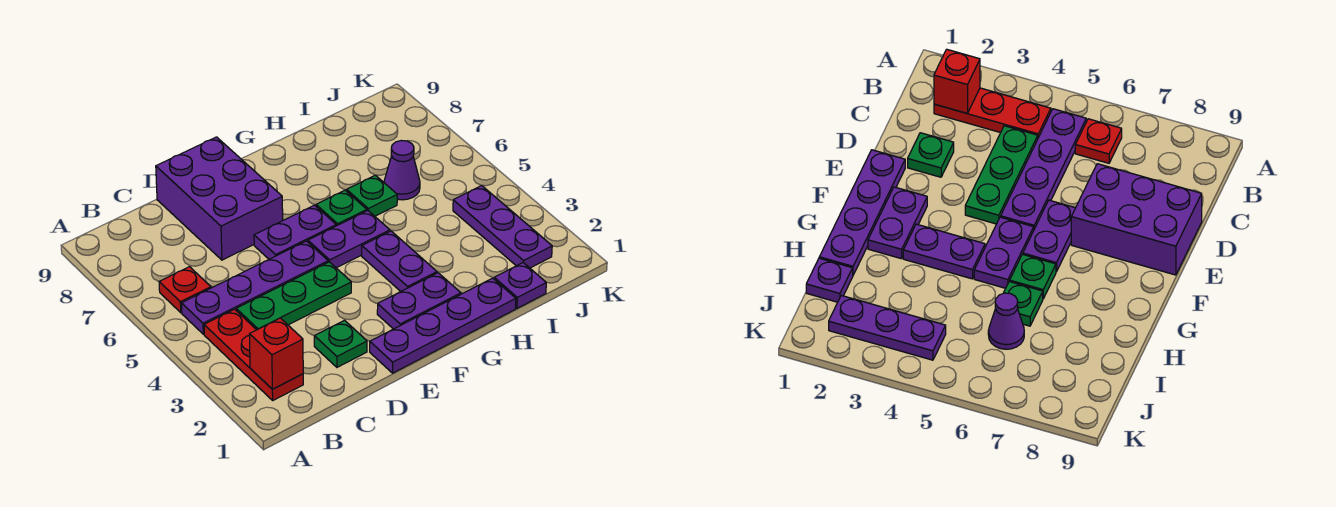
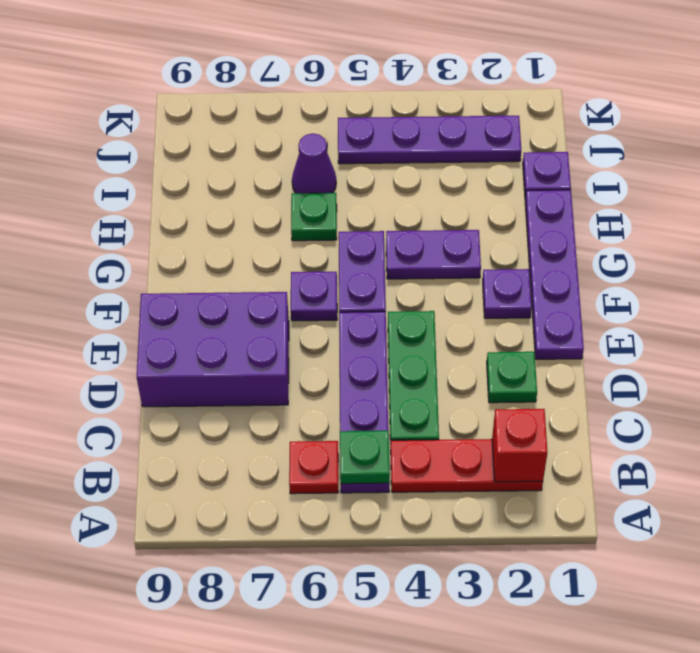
purple 1x2 plate [254,205,336,259] -> purple 1x1 plate [291,272,337,321]
purple 1x2 plate [377,273,461,329] -> purple 1x1 plate [483,269,532,318]
green 1x1 plate [316,190,367,226] -> green 1x1 plate moved to [340,431,390,484]
purple 1x3 plate [453,186,552,268] -> purple 1x4 plate [338,116,521,164]

